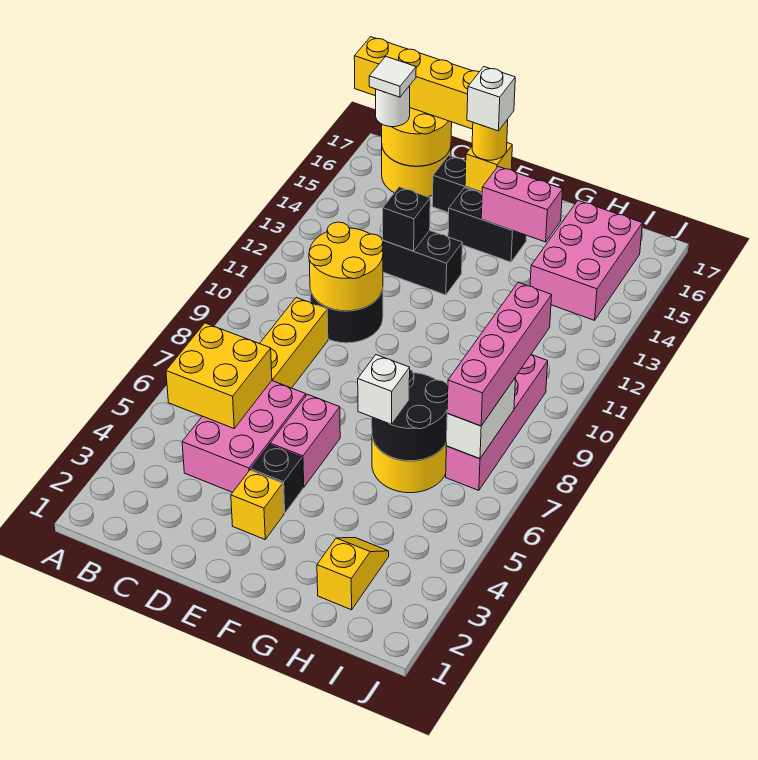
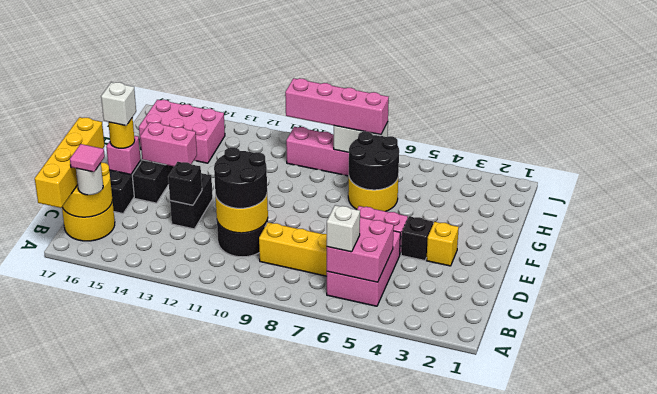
yellow 2x2 brick [166,323,272,428] -> pink 2x2 brick [327,217,394,282]
white 1x1 tile [369,56,416,97] -> pink 1x1 tile [70,144,105,172]
pink 2x3 brick [182,381,306,492] -> pink 2x3 brick turned to [327,231,400,306]
none -> black 2x2 round brick [214,147,267,208]
yellow 1x1 brick [465,143,512,192] -> pink 1x1 brick [106,136,141,174]
pink 1x2 brick [481,167,563,242] -> pink 1x2 brick turned to [140,122,197,166]
white 1x1 brick [358,355,410,425] -> white 1x1 brick moved to [327,205,360,252]
yellow 1x2 slope [317,538,389,610] -> none

